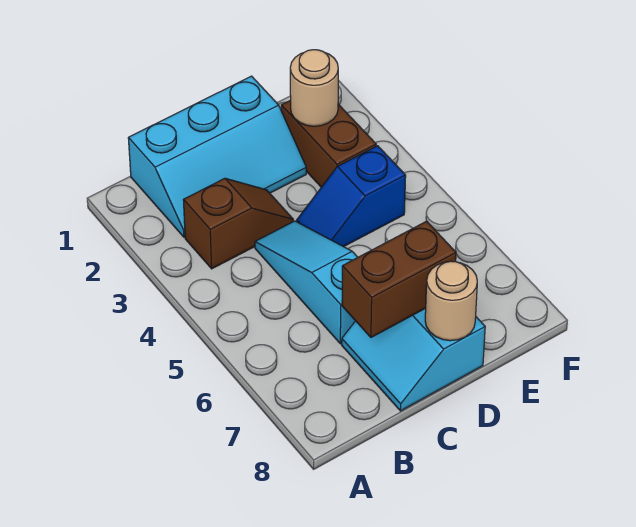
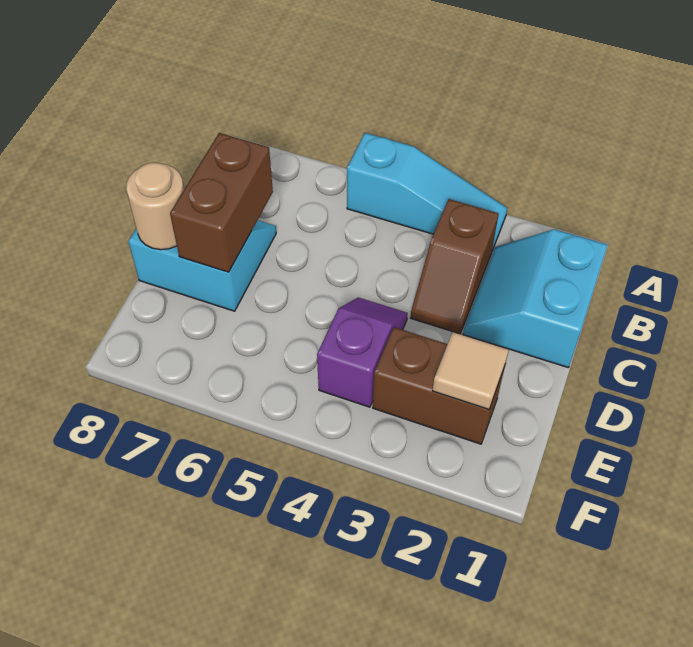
cyan 2x3 slope [128,76,306,237] -> cyan 2x2 slope [463,229,608,368]
cyan 1x3 slope [255,221,358,344] -> cyan 1x3 slope moved to [347,133,507,250]
blue 1x2 slope [297,146,406,247] -> purple 1x2 slope [317,297,408,407]
tan 1x1 round brick [290,50,338,126] -> tan 1x1 tile [433,332,509,409]

